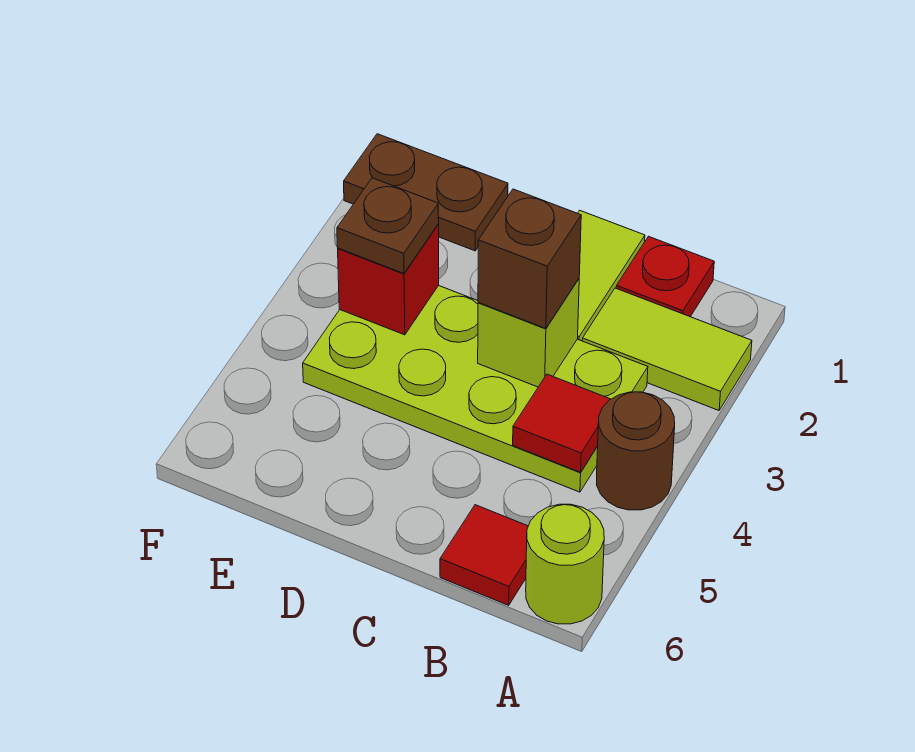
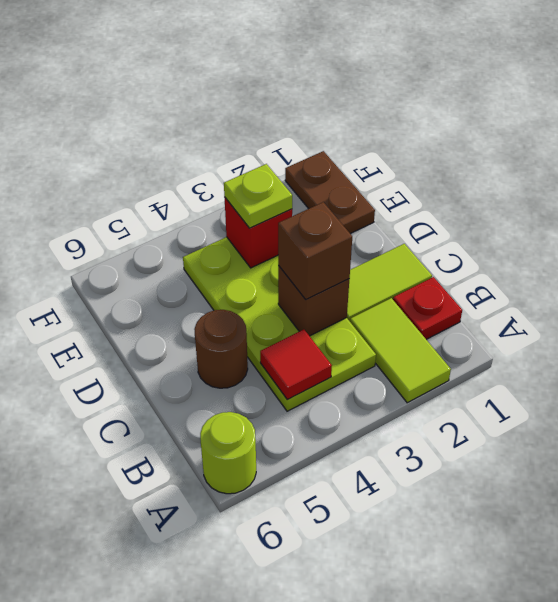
brown 1x1 round brick [597,392,675,510] -> brown 1x1 round brick moved to [194,310,248,388]
red 1x1 tile [440,505,528,605] -> none
lime 1x1 brick [478,279,579,387] -> brown 1x1 brick [278,266,349,336]
brown 1x1 plate [337,178,439,273] -> lime 1x1 plate [224,164,292,228]

